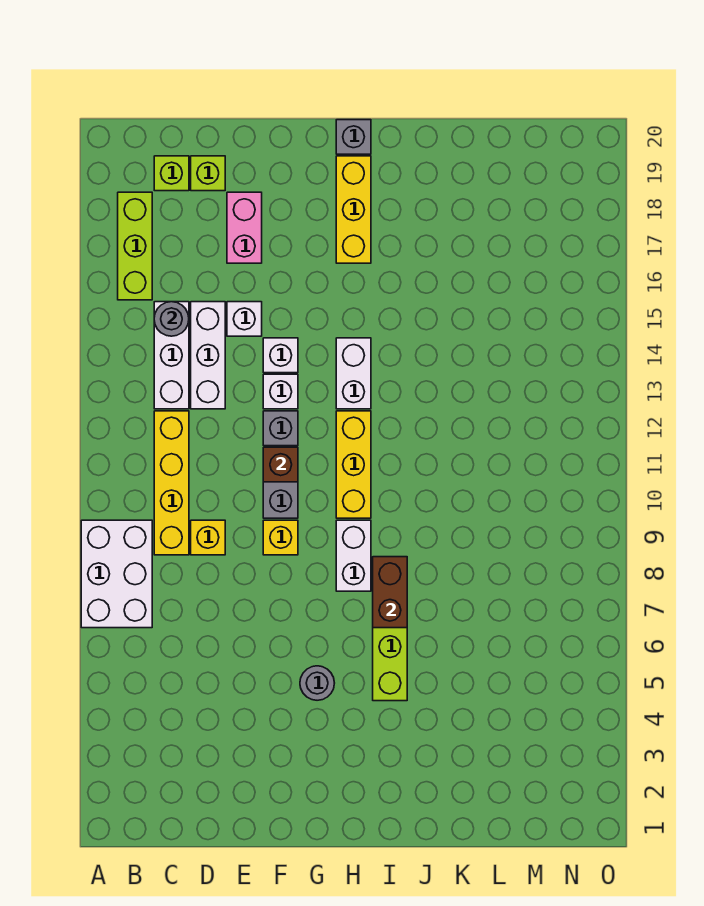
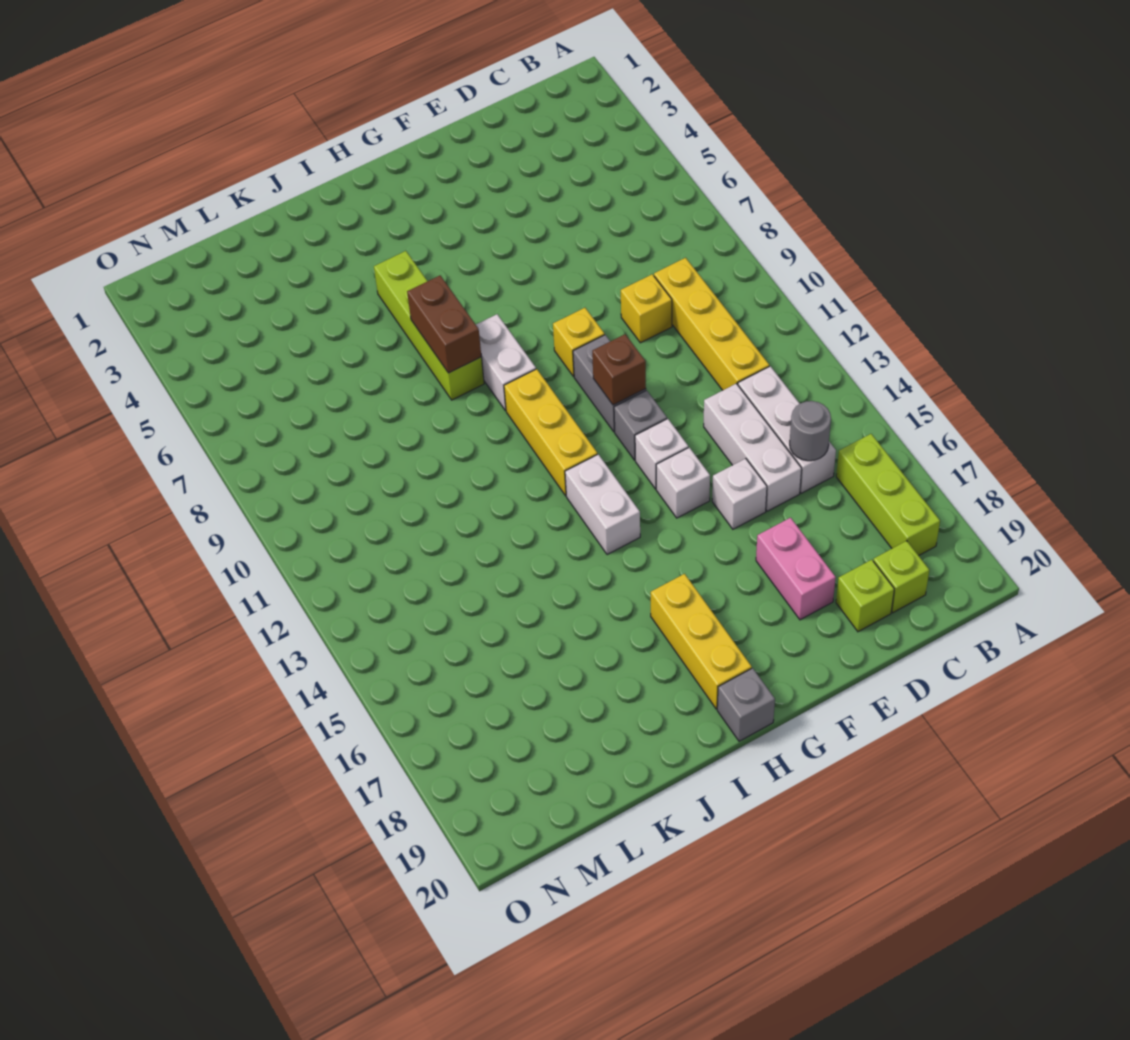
white 2x3 brick [81,520,152,628] -> none
grey 1x1 round brick [300,666,334,700] -> none

